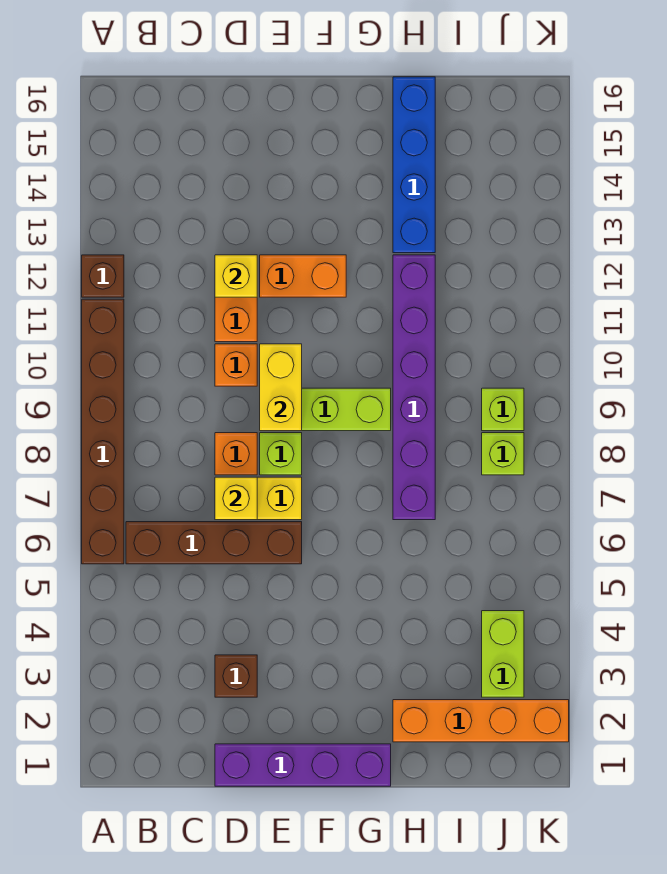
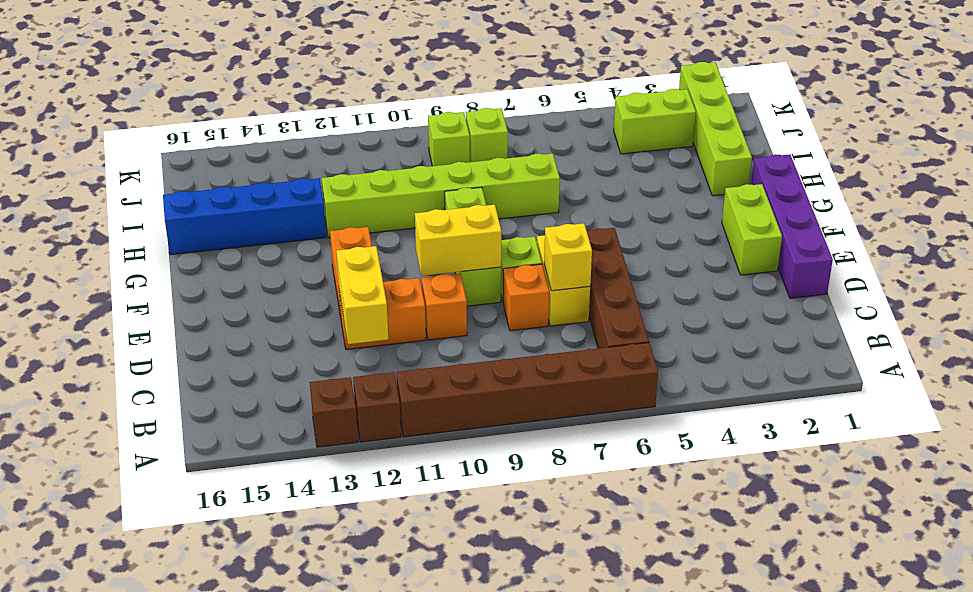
brown 1x1 brick [215,655,257,697] -> brown 1x1 brick moved to [310,377,358,447]
yellow 1x1 brick [215,255,257,297] -> yellow 1x2 brick [336,246,388,344]
none -> lime 1x2 brick [722,184,782,275]
orange 1x4 brick [393,700,569,742] -> lime 1x4 brick [679,62,752,196]
purple 1x6 brick [393,255,435,520] -> lime 1x6 brick [322,154,560,238]

